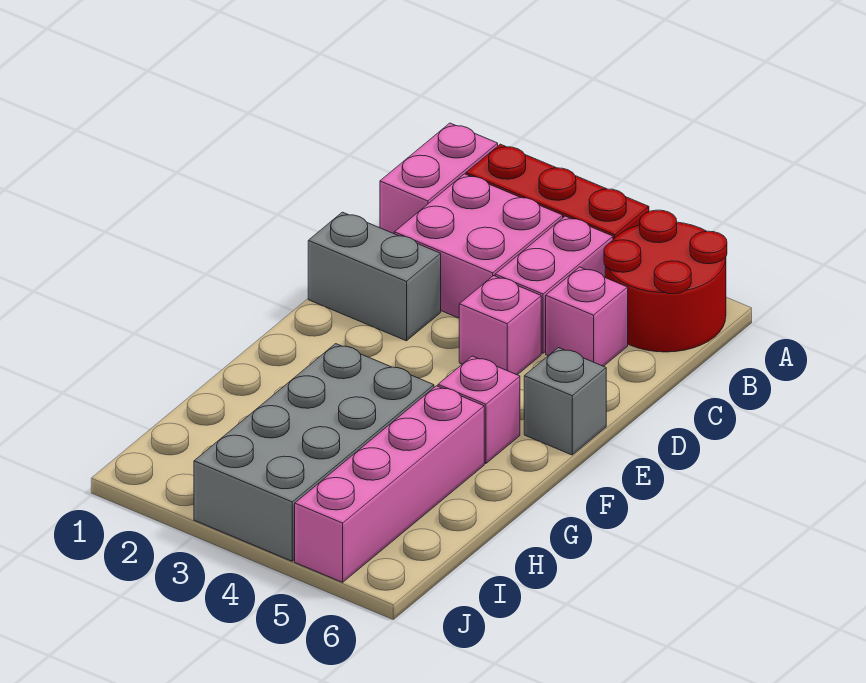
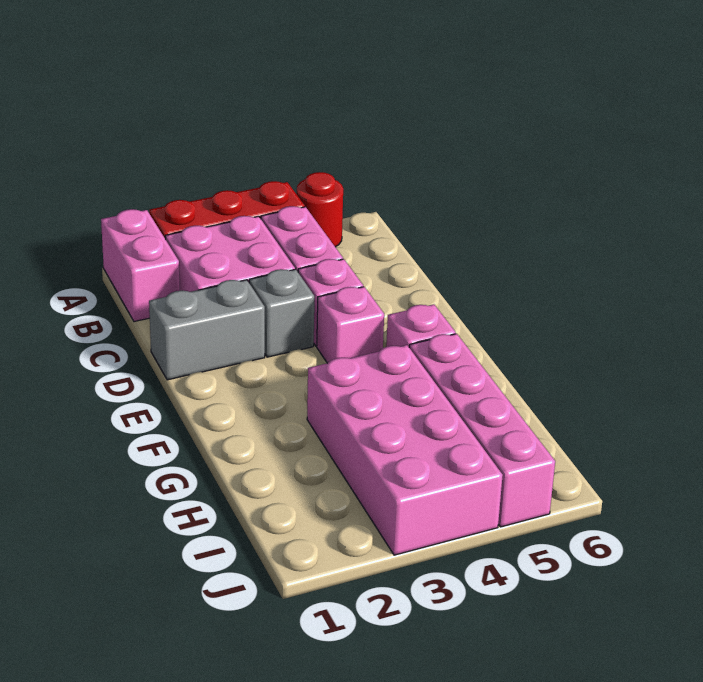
red 2x2 round brick [604,210,727,352] -> red 1x1 round brick [297,172,343,247]
pink 1x1 brick [546,267,628,366] -> pink 1x1 brick moved to [317,287,384,363]
grey 1x1 brick [524,348,606,455] -> grey 1x1 brick moved to [249,269,314,357]
grey 2x4 brick [194,344,434,561] -> pink 2x4 brick [307,345,503,555]

